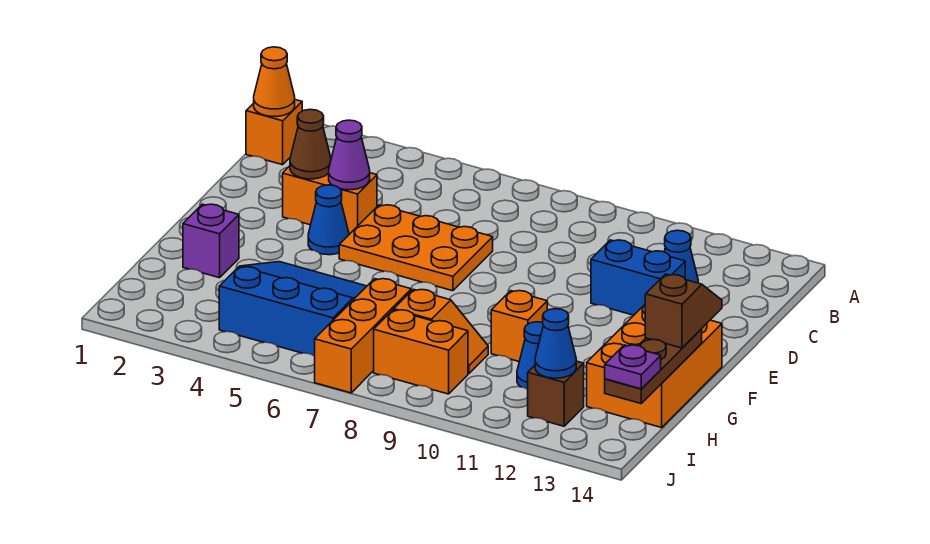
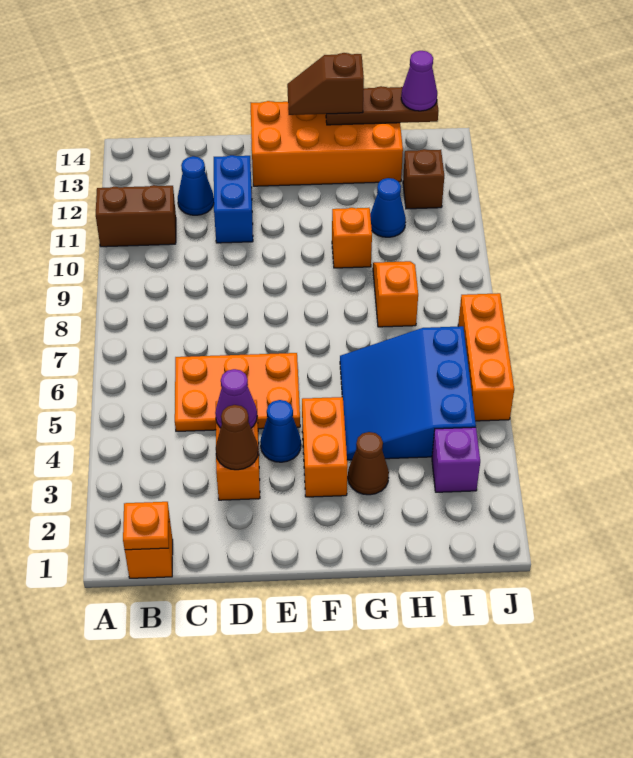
none -> brown 1x2 brick [96,185,176,247]
orange 1x1 cone [254,47,295,117] -> orange 1x1 plate [123,502,169,550]
orange 2x3 plate [339,205,493,291] -> orange 2x3 plate turned to [175,353,300,431]
orange 2x3 brick [587,305,722,428] -> orange 2x4 brick [251,101,403,186]
purple 1x1 brick [183,204,239,278] -> purple 1x1 brick moved to [432,427,480,492]
none -> brown 1x1 cone [348,432,389,495]
orange 1x3 brick [315,279,411,393] -> orange 1x3 brick turned to [458,293,514,421]
orange 1x2 brick [374,310,468,394] -> orange 1x2 brick moved to [302,397,348,497]
blue 1x1 cone [535,309,576,378] -> none
purple 1x1 plate [605,345,661,389] -> purple 1x1 cone [401,51,437,111]

